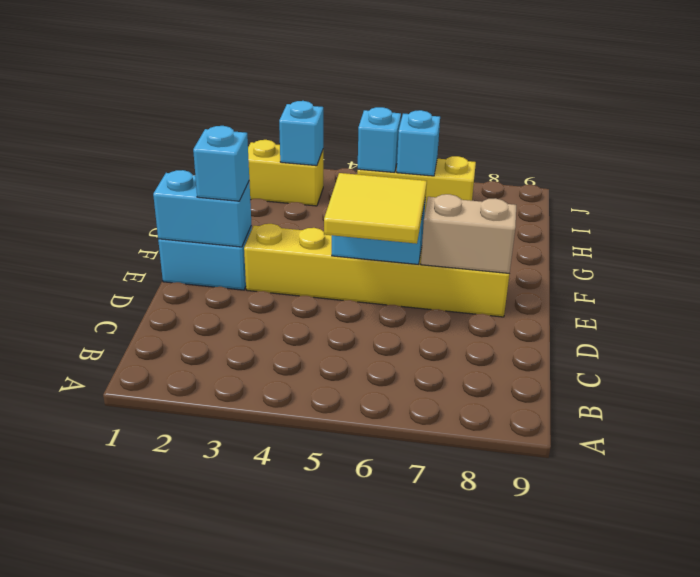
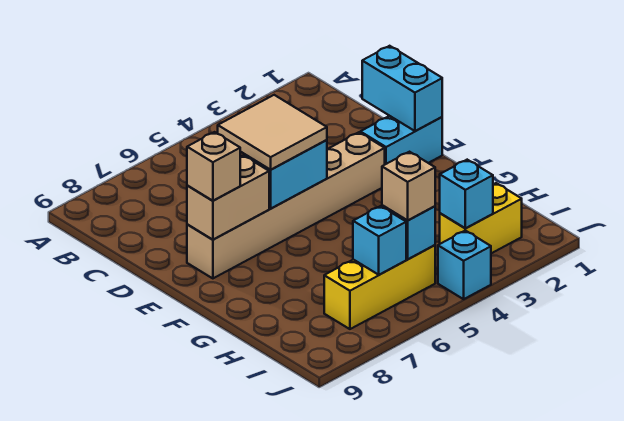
yellow 2x2 tile [324,173,427,244] -> tan 2x2 tile [218,95,327,170]
cyan 1x2 brick [153,170,251,247] -> cyan 1x2 brick turned to [362,46,442,131]
cyan 1x1 brick [193,126,249,201] -> cyan 1x1 brick moved to [438,231,491,299]
yellow 1x6 brick [244,224,509,317] -> tan 1x6 brick [187,132,385,278]
none -> tan 1x1 brick [187,132,240,201]
none -> tan 1x1 brick [382,152,435,220]

